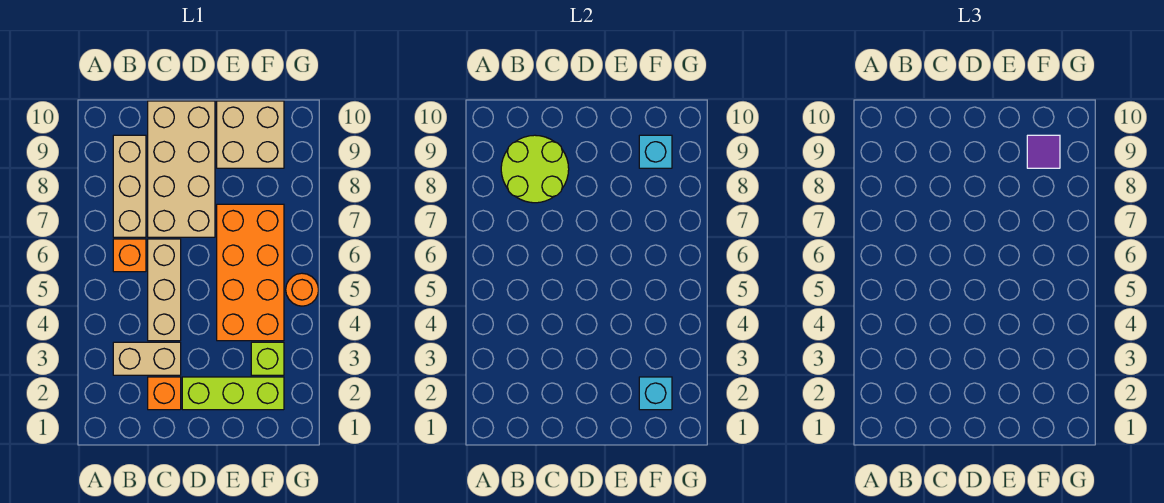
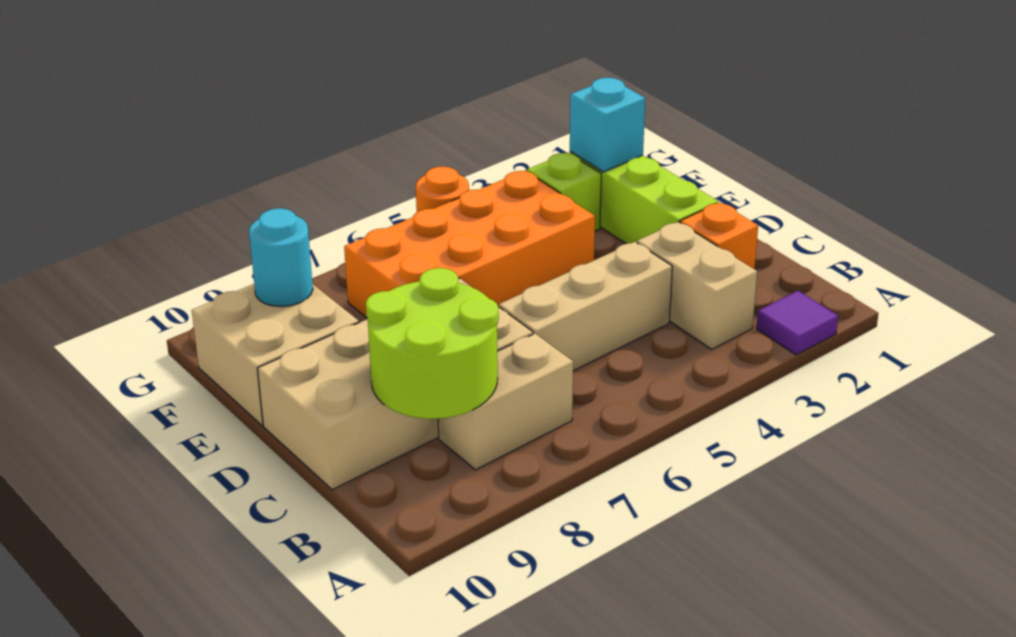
orange 1x1 brick [113,239,146,272] -> none
tan 1x3 brick [113,135,146,237] -> tan 1x2 brick [438,334,573,470]
cyan 1x1 brick [639,135,672,168] -> cyan 1x1 round brick [249,208,313,307]
purple 1x1 tile [1027,135,1060,168] -> purple 1x1 tile moved to [756,291,838,355]

